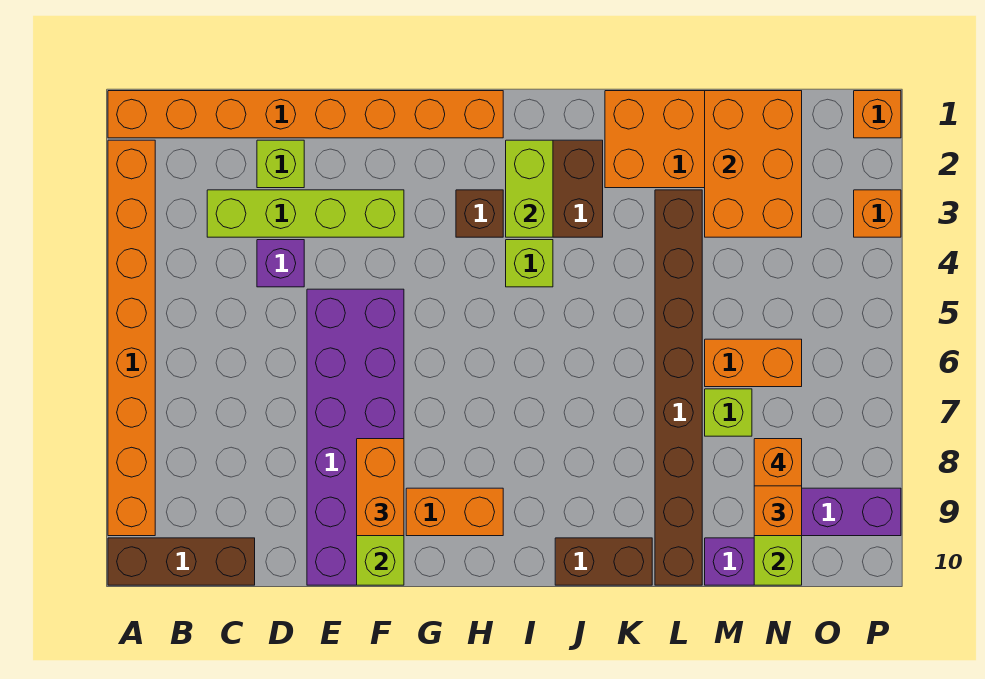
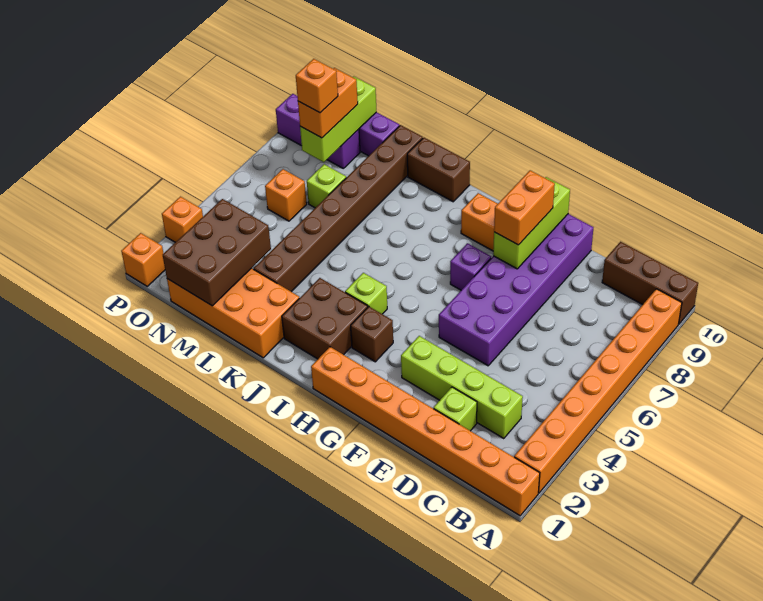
purple 1x1 brick [257,240,304,287] -> purple 1x1 brick moved to [450,243,491,290]
lime 1x2 brick [506,140,553,237] -> none
orange 2x3 brick [705,91,802,237] -> brown 2x3 brick [163,199,271,306]
orange 1x2 brick [705,339,802,387] -> orange 1x1 brick [265,169,307,221]

